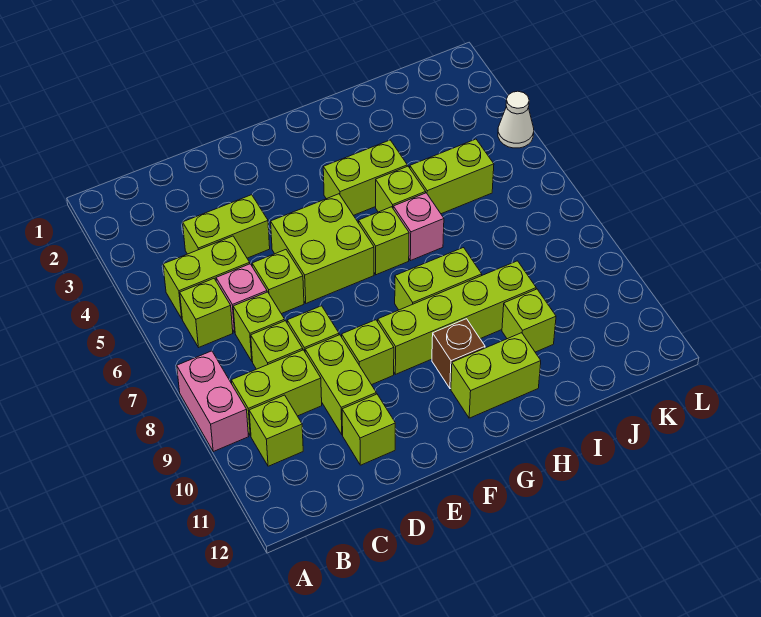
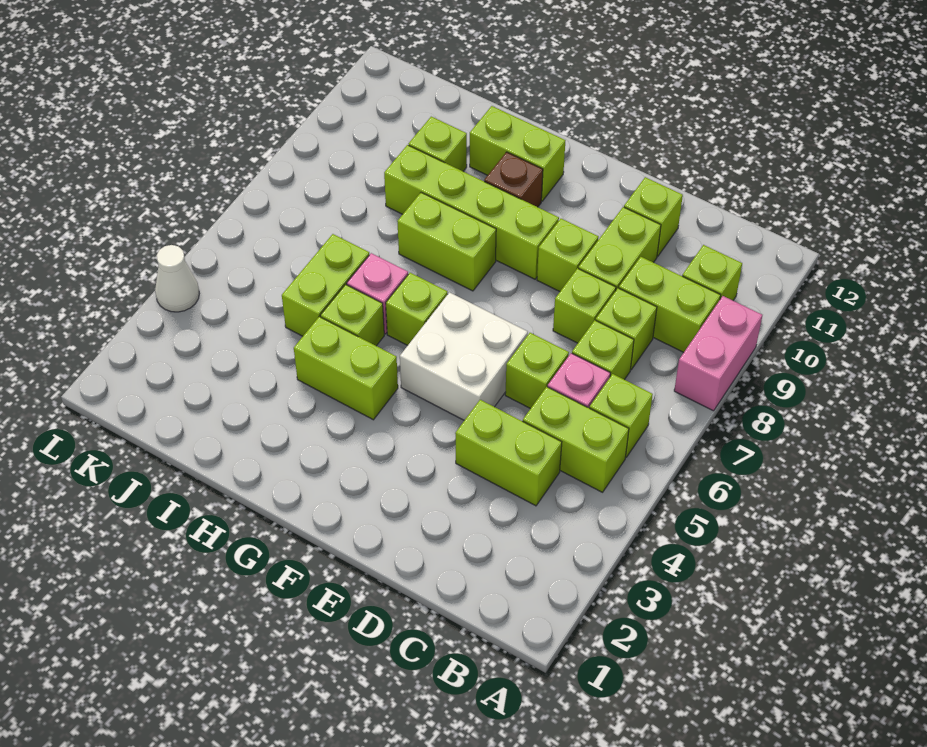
lime 2x2 brick [271,194,374,303] -> white 2x2 brick [400,292,528,420]
lime 1x2 brick [410,139,494,214] -> lime 1x2 brick turned to [282,234,369,336]

